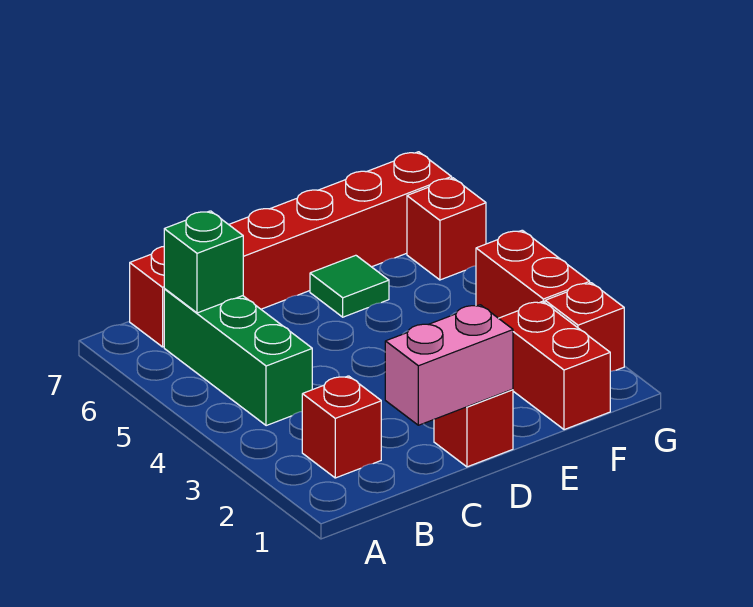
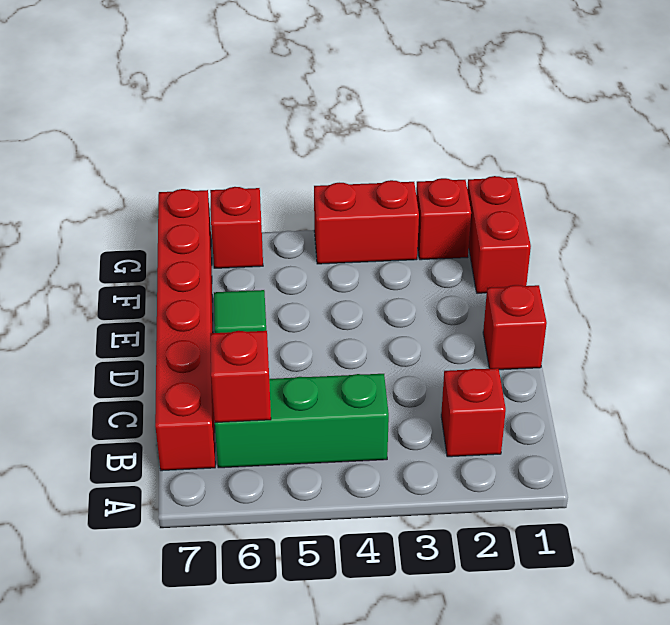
green 1x1 brick [164,211,243,313] -> red 1x1 brick [210,331,271,423]
pink 1x2 brick [385,305,513,425] -> none
red 1x2 brick [499,301,610,430] -> red 1x2 brick turned to [467,176,531,293]

